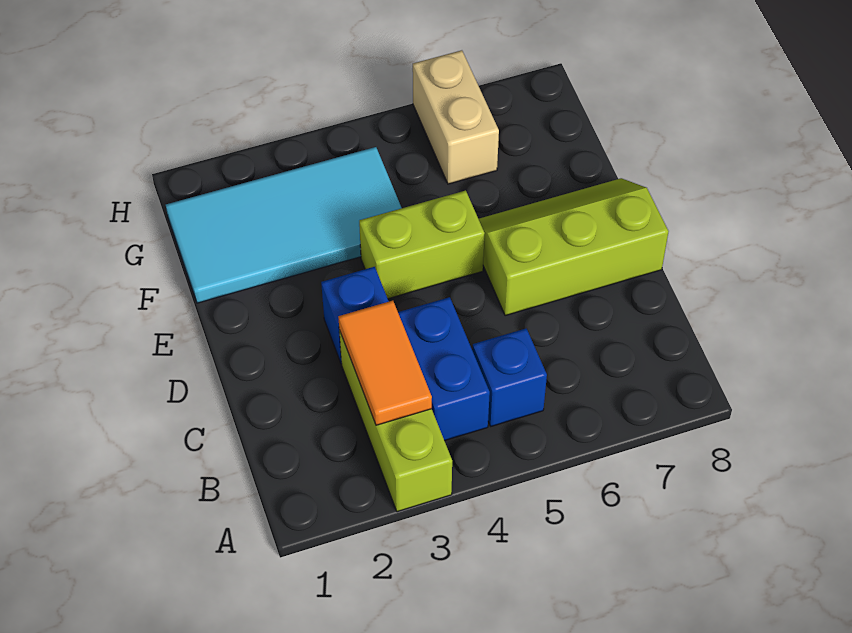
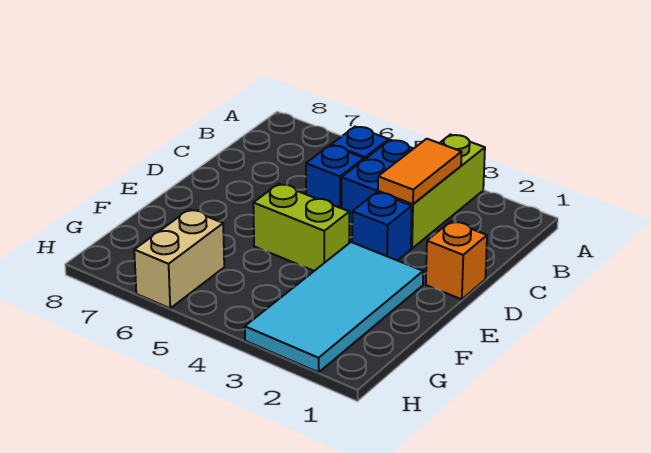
none -> blue 1x1 brick [306,145,364,208]
none -> orange 1x1 brick [426,221,487,299]
lime 2x3 slope [479,178,669,316] -> none
cyan 2x4 tile [166,147,401,303] -> cyan 2x4 tile turned to [245,242,423,372]

